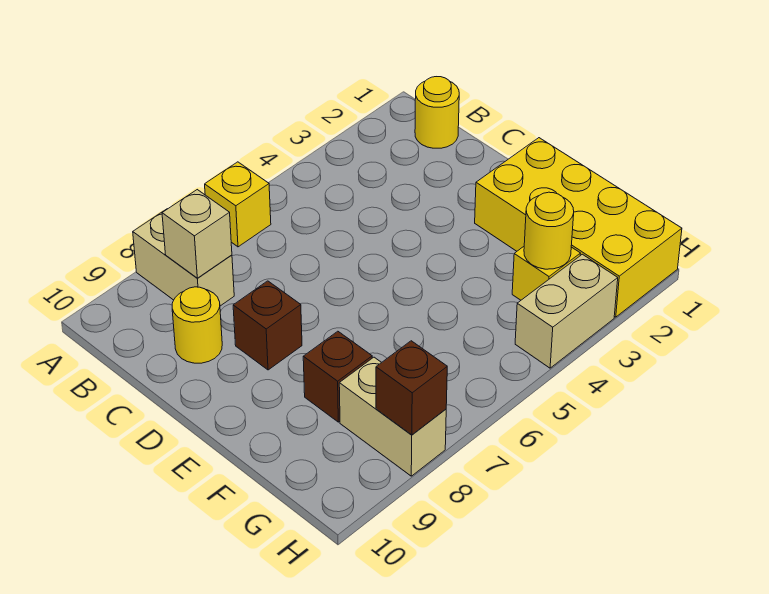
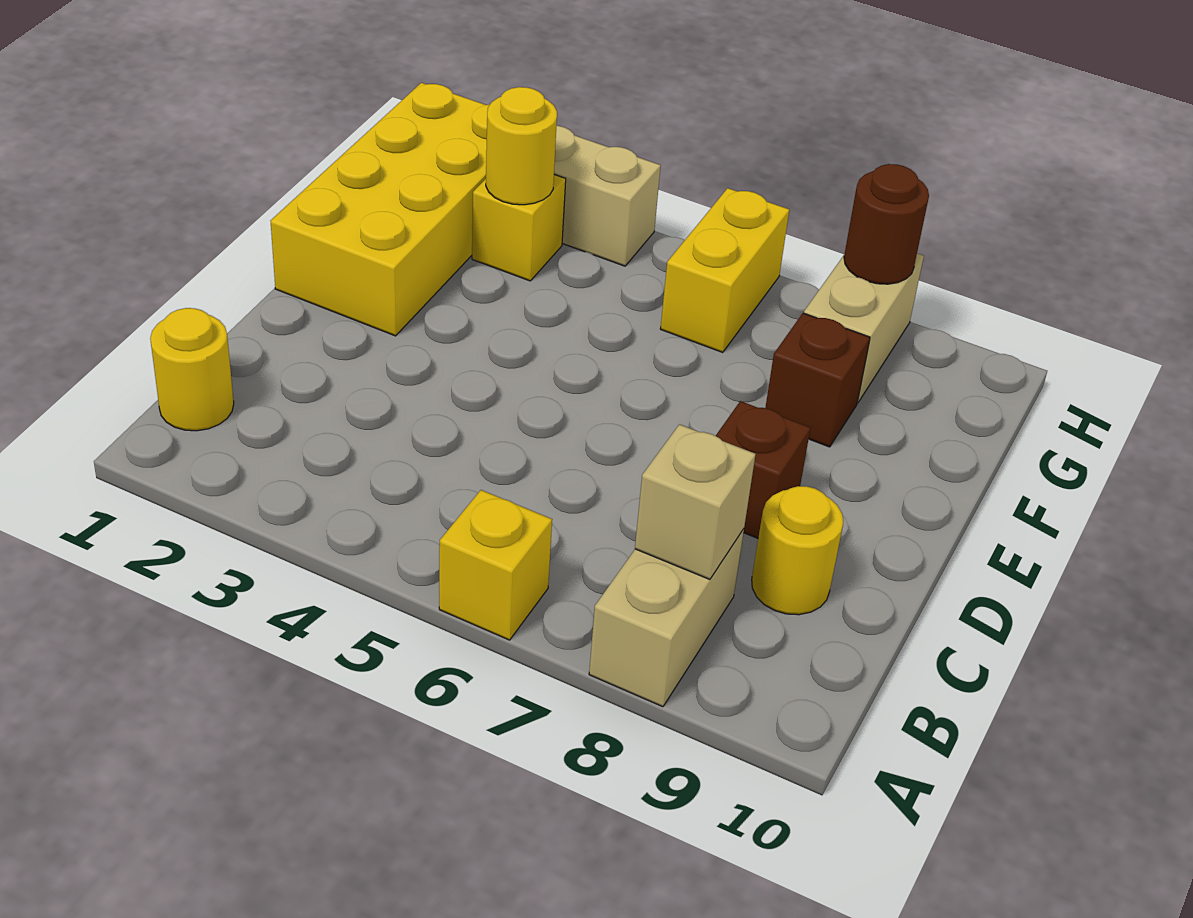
none -> yellow 1x2 brick [660,188,789,352]
brown 1x1 brick [376,341,447,435] -> brown 1x1 round brick [844,164,929,284]

